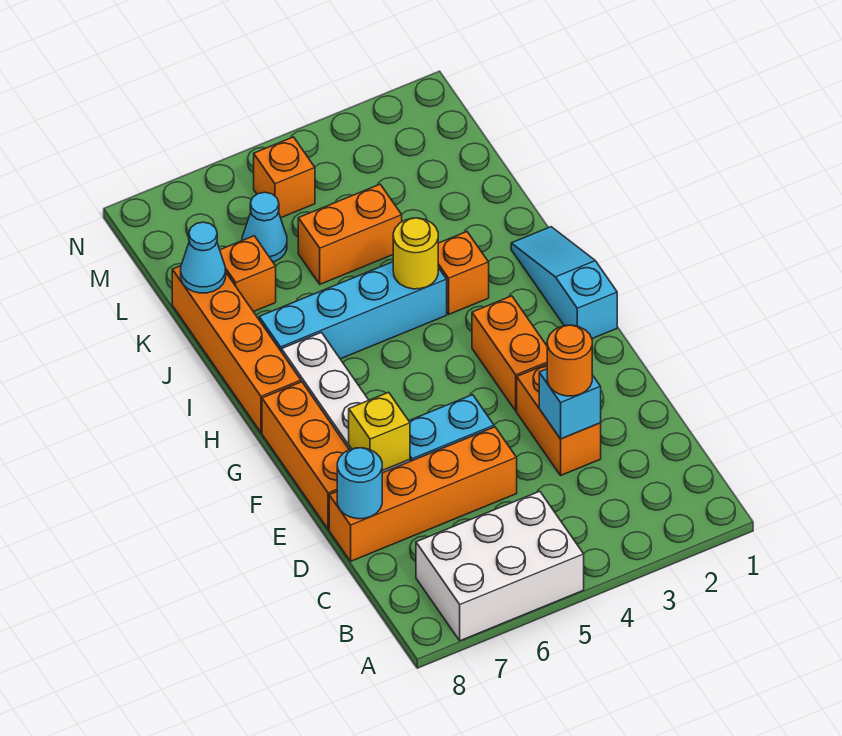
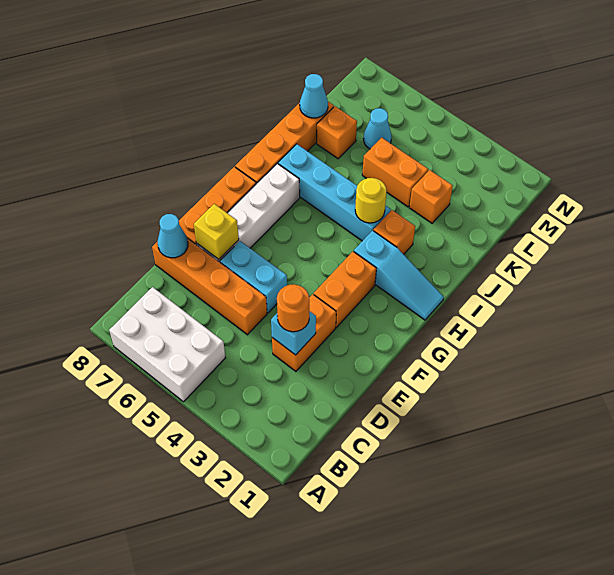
cyan 1x1 round brick [337,448,382,519] -> cyan 1x1 cone [158,214,188,258]
cyan 1x3 slope [511,227,617,339] -> cyan 1x3 slope turned to [354,230,444,320]
orange 1x1 brick [254,137,315,218] -> orange 1x1 brick moved to [409,170,453,223]

